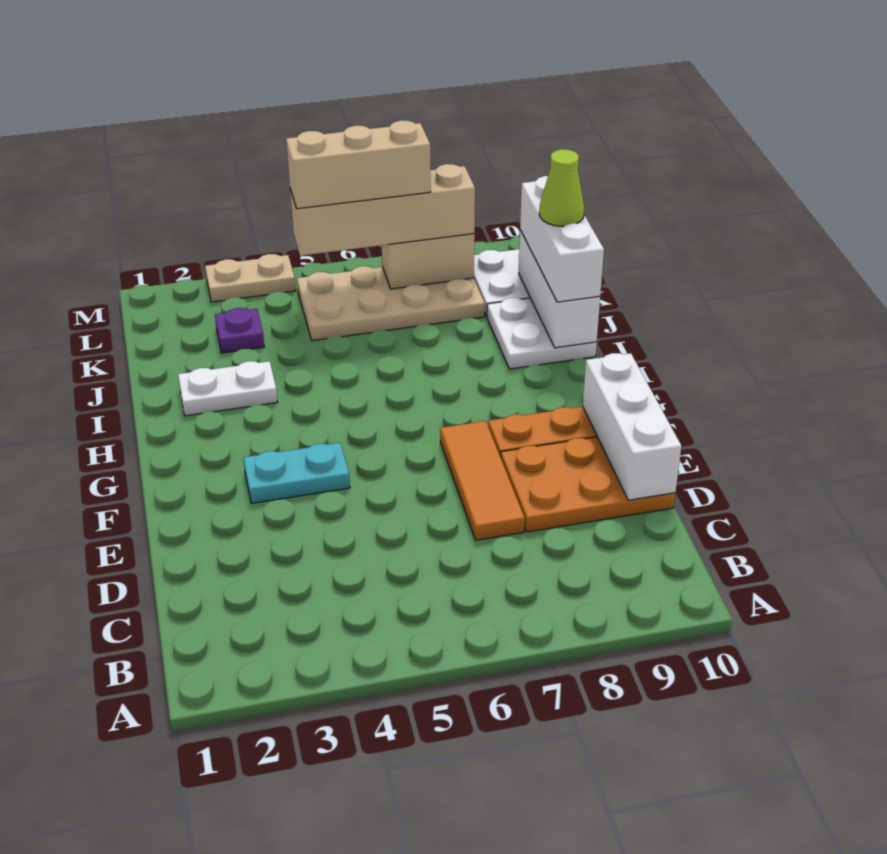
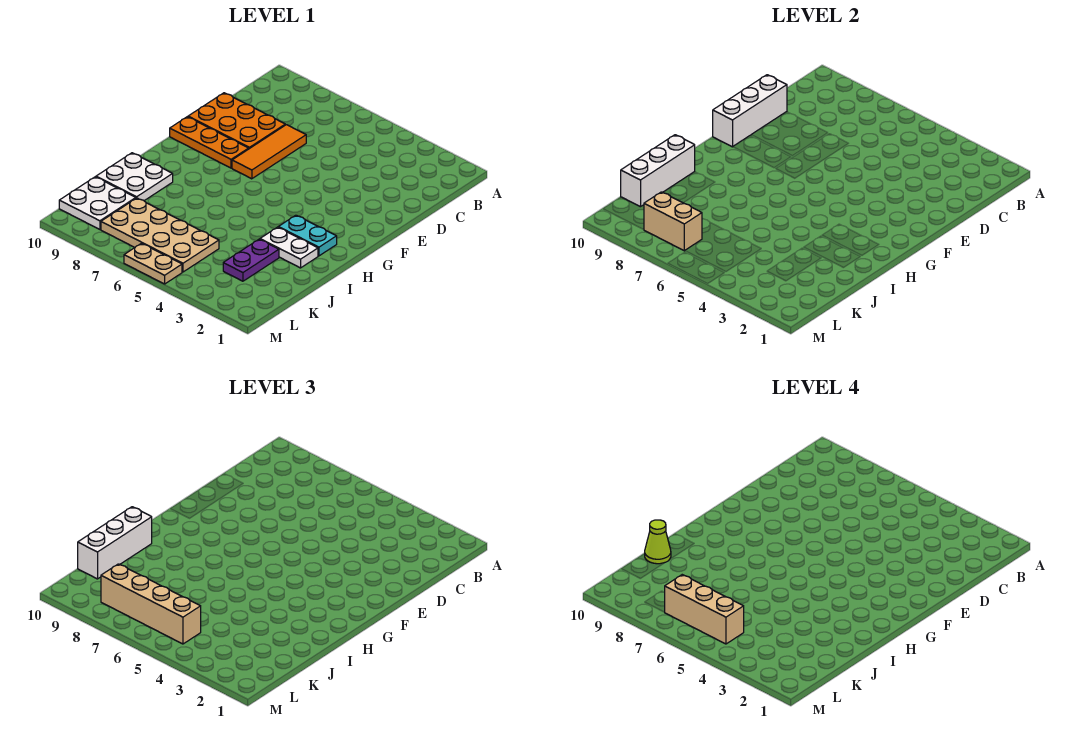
cyan 1x2 plate [243,443,350,503] -> cyan 1x2 plate moved to [278,215,337,256]
purple 1x1 plate [215,308,264,353] -> purple 1x2 plate [223,239,279,281]
tan 1x2 plate [205,254,296,302] -> tan 1x2 plate moved to [124,243,182,284]

